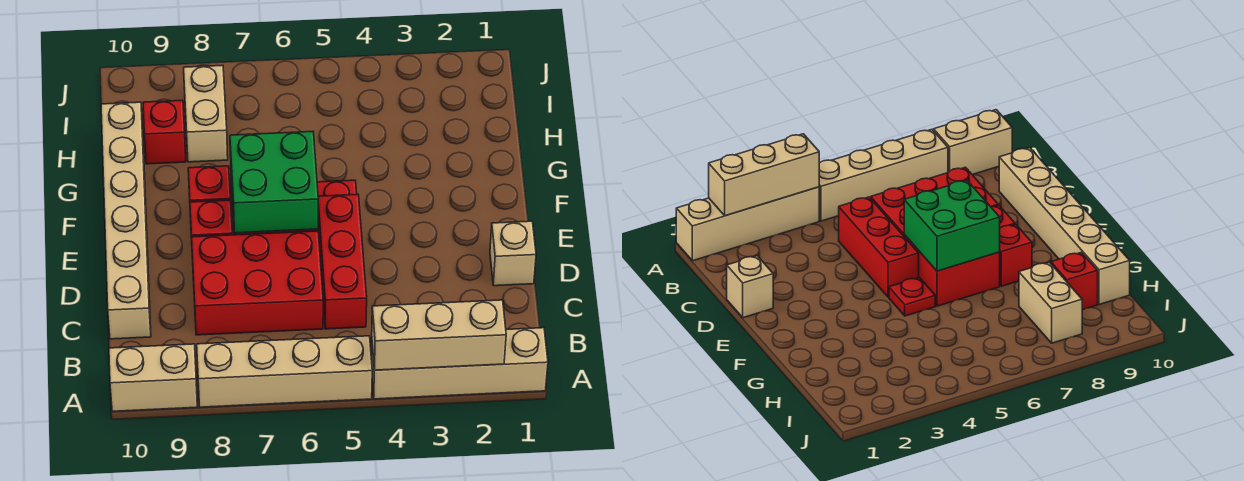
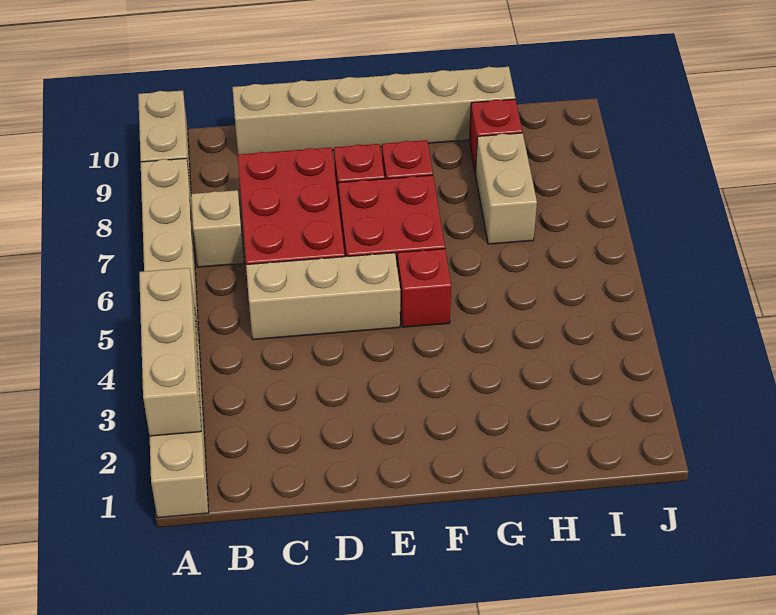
red 1x3 brick [318,194,367,329] -> tan 1x3 brick [246,253,400,340]
tan 1x1 brick [490,221,536,286] -> tan 1x1 brick moved to [191,190,244,267]
green 2x2 brick [230,132,318,233] -> none
red 1x1 plate [317,180,357,196] -> red 1x1 brick [397,249,451,327]
tan 1x2 brick [184,66,228,162] -> tan 1x2 brick turned to [475,133,537,244]

